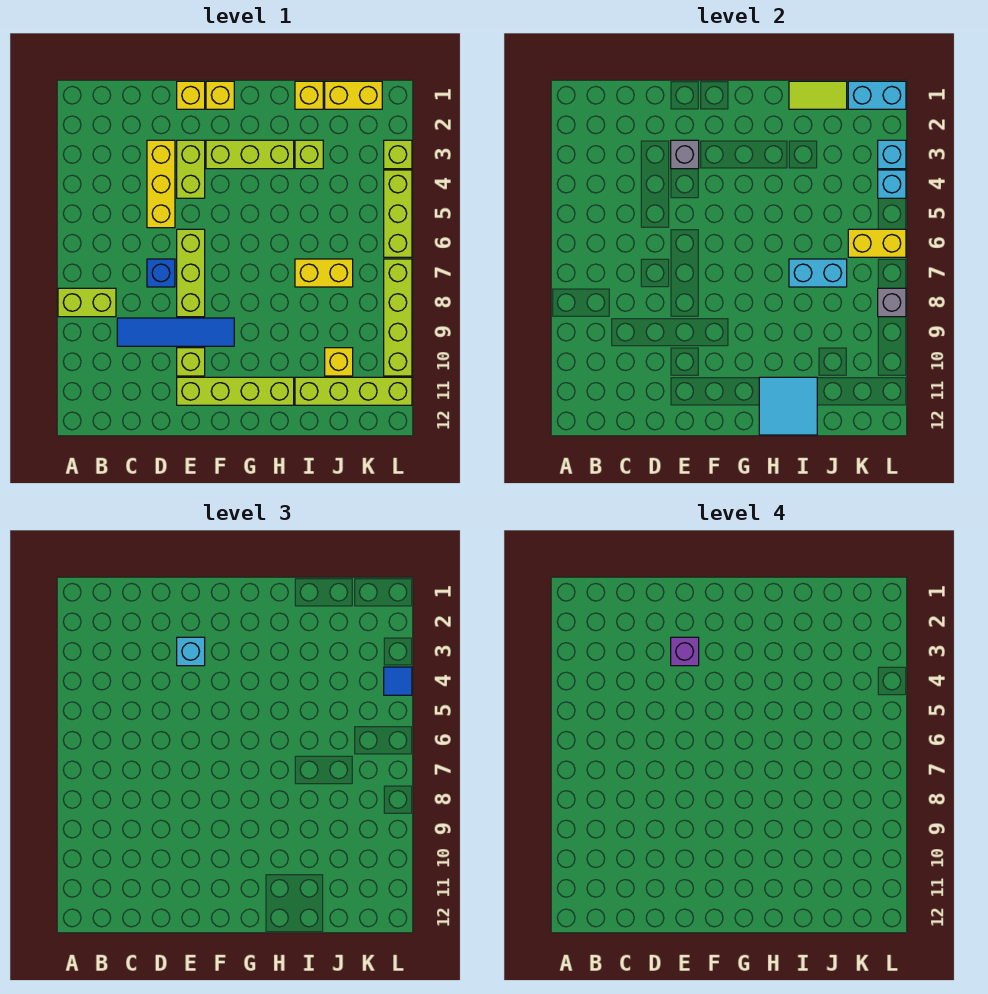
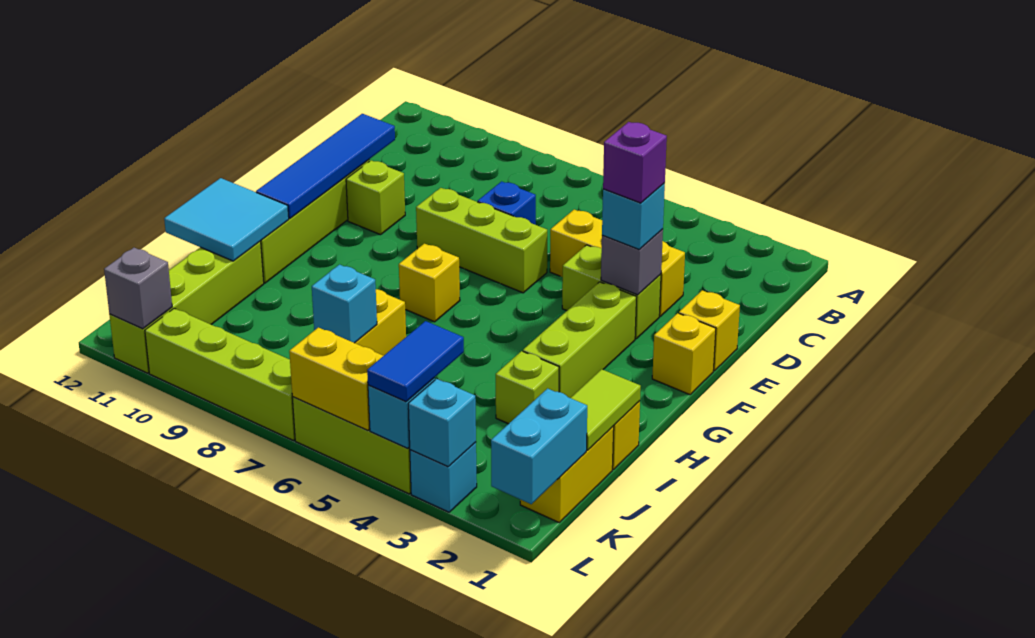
lime 1x2 brick [58,288,116,317] -> none
blue 1x4 tile [117,318,234,346] -> blue 1x4 tile moved to [256,114,395,218]
cyan 1x2 brick [789,259,847,287] -> cyan 1x1 brick [312,265,377,343]
yellow 1x1 brick [325,348,353,376] -> yellow 1x1 brick moved to [399,244,460,322]
yellow 1x2 brick [848,229,906,257] -> yellow 1x2 brick turned to [289,327,383,430]
lime 1x1 brick [384,140,412,169] -> cyan 1x1 brick [410,442,477,512]
blue 1x1 tile [384,667,412,695] -> blue 1x2 tile [367,321,464,402]
grey 1x1 brick [878,288,906,317] -> grey 1x1 brick moved to [104,248,172,329]

